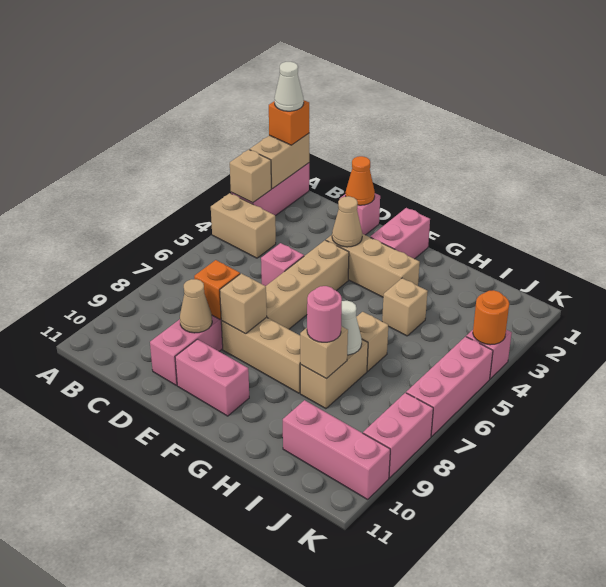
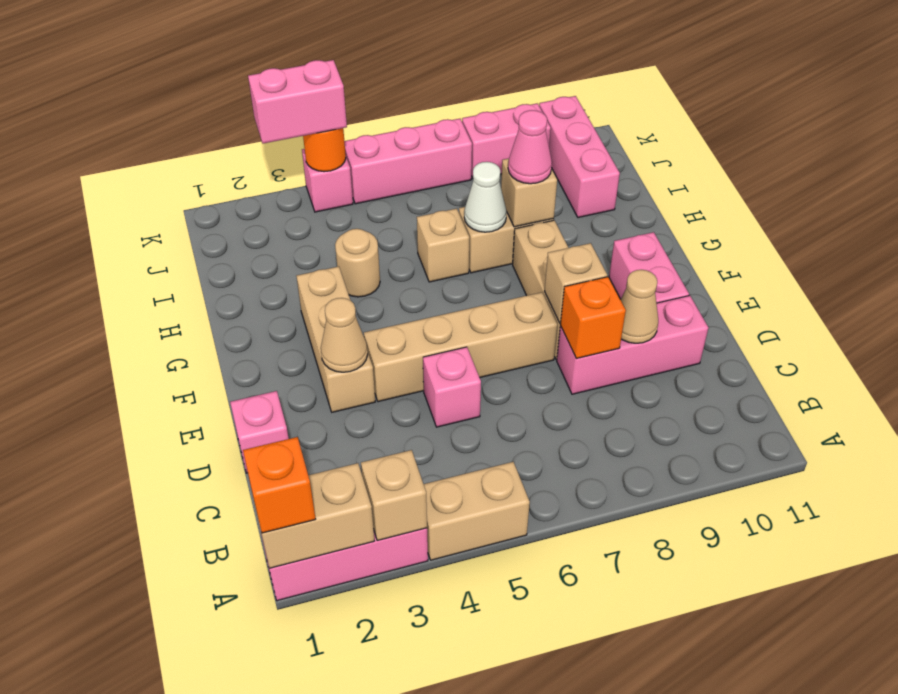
white 1x1 cone [274,62,304,111] -> none
tan 1x2 brick [211,193,276,258] -> tan 1x2 brick turned to [424,462,530,560]
orange 1x1 cone [346,156,375,205] -> none
pink 1x2 brick [370,208,430,259] -> pink 1x2 brick moved to [248,60,347,143]
tan 1x1 brick [382,278,428,336] -> tan 1x1 round brick [335,229,380,297]
pink 1x1 round brick [307,286,342,342] -> pink 1x1 cone [508,110,552,184]

